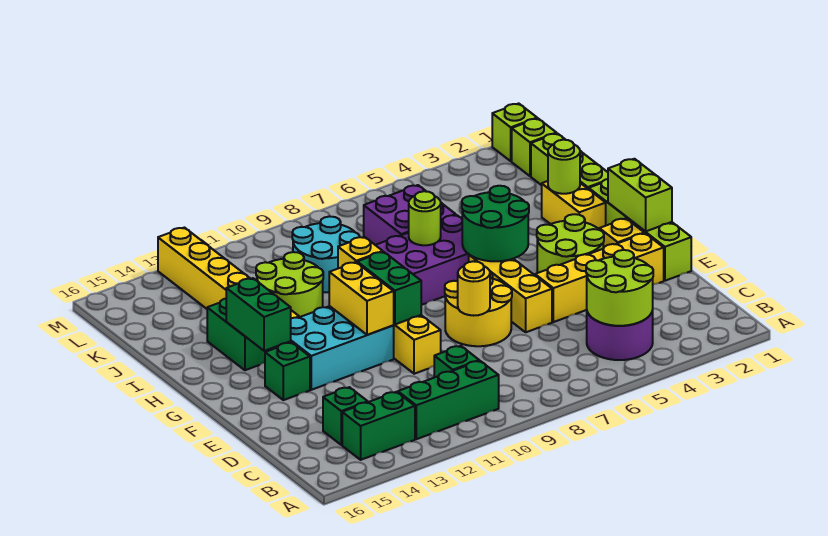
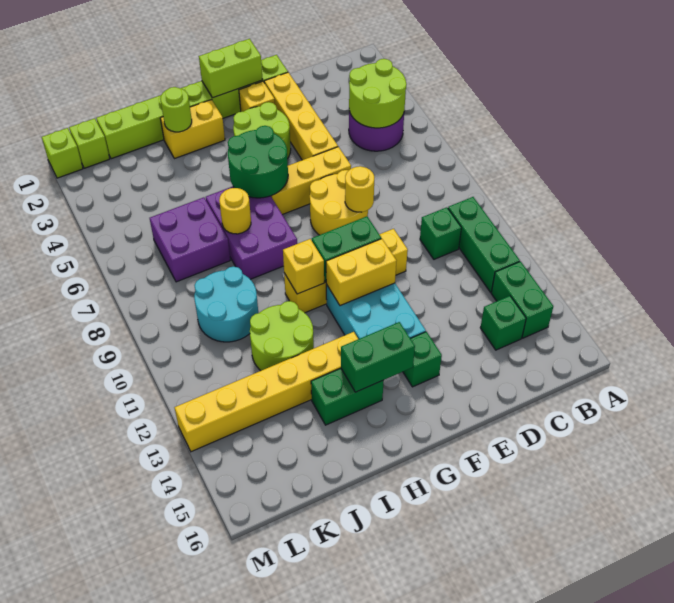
lime 1x1 round brick [409,191,441,245] -> yellow 1x1 round brick [219,188,251,234]

